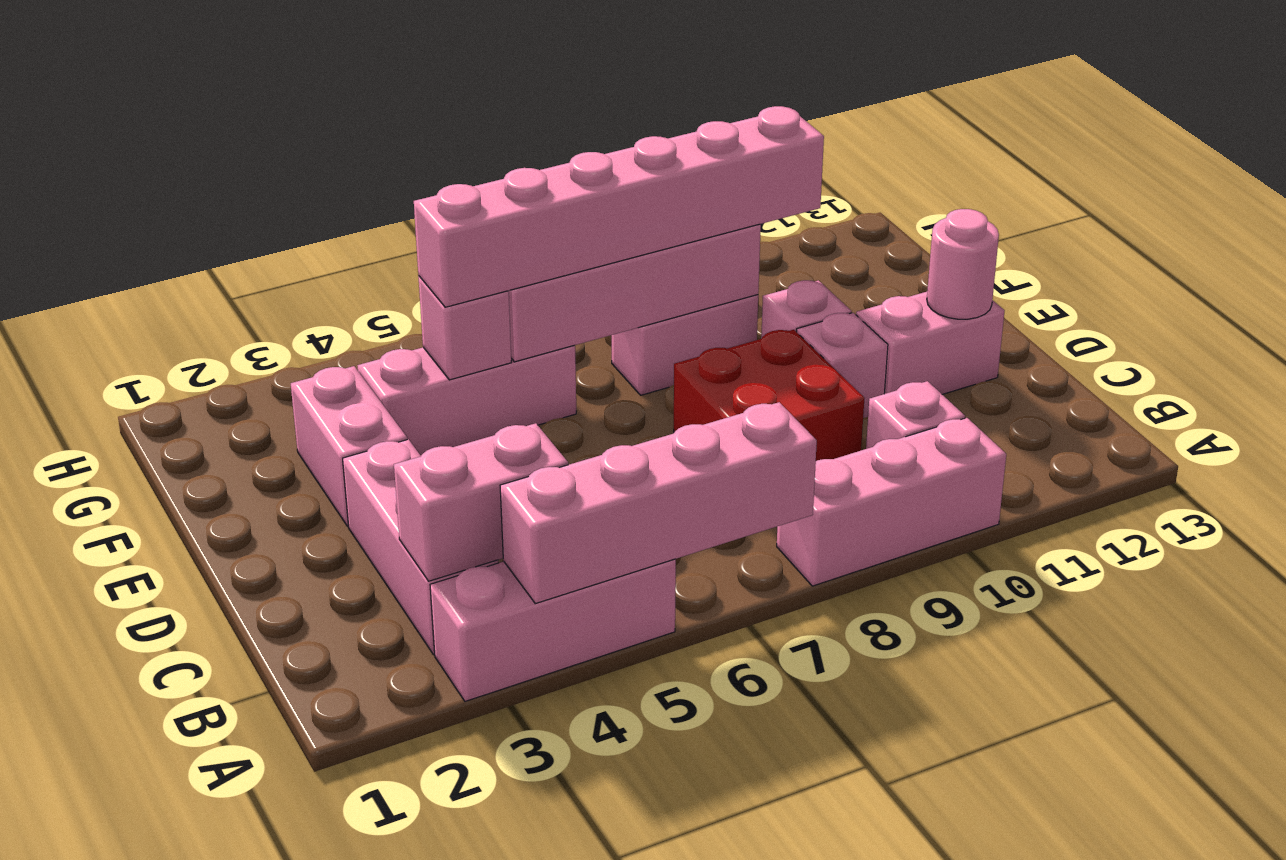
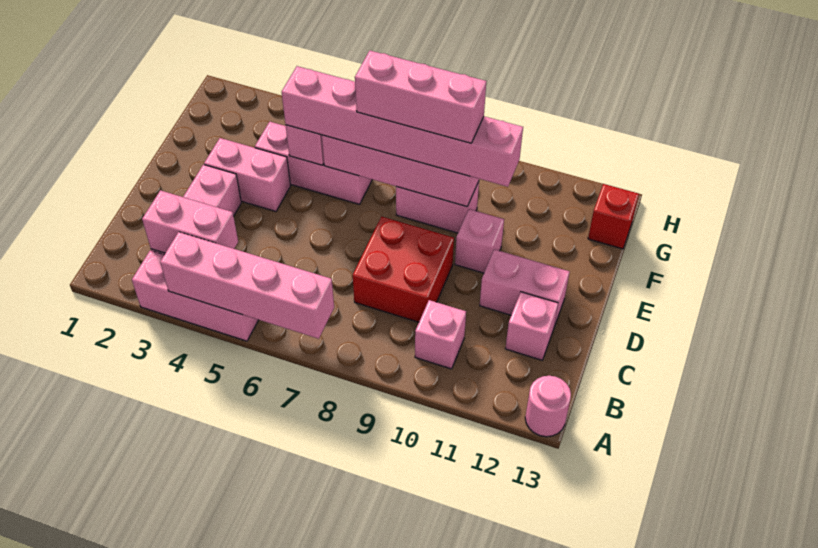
pink 1x3 brick [777,418,1006,586] -> pink 1x3 brick moved to [355,51,486,143]
pink 1x1 brick [797,313,888,418] -> pink 1x1 brick moved to [505,292,558,360]
pink 1x1 round brick [927,209,999,319] -> pink 1x1 round brick moved to [525,376,571,437]
pink 1x2 brick [291,366,407,526] -> pink 1x2 brick turned to [204,138,290,211]
none -> red 1x1 brick [588,184,639,249]

